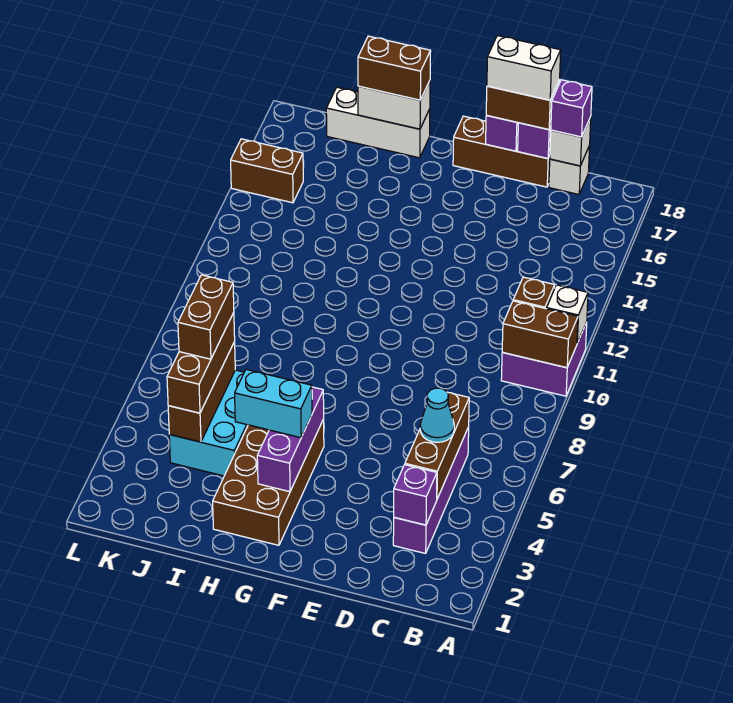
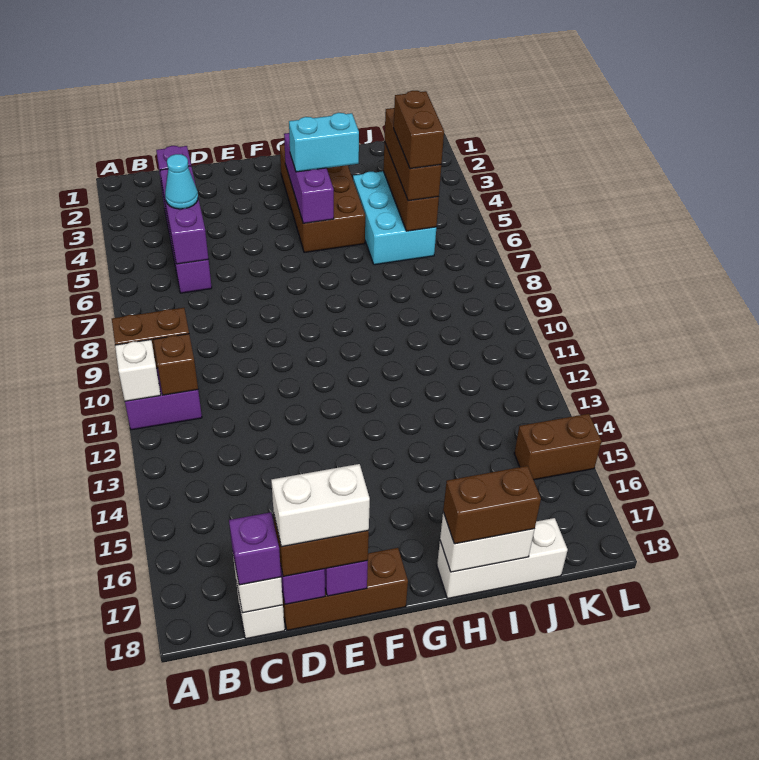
brown 1x3 brick [405,392,469,499] -> purple 1x3 brick [160,166,208,264]

